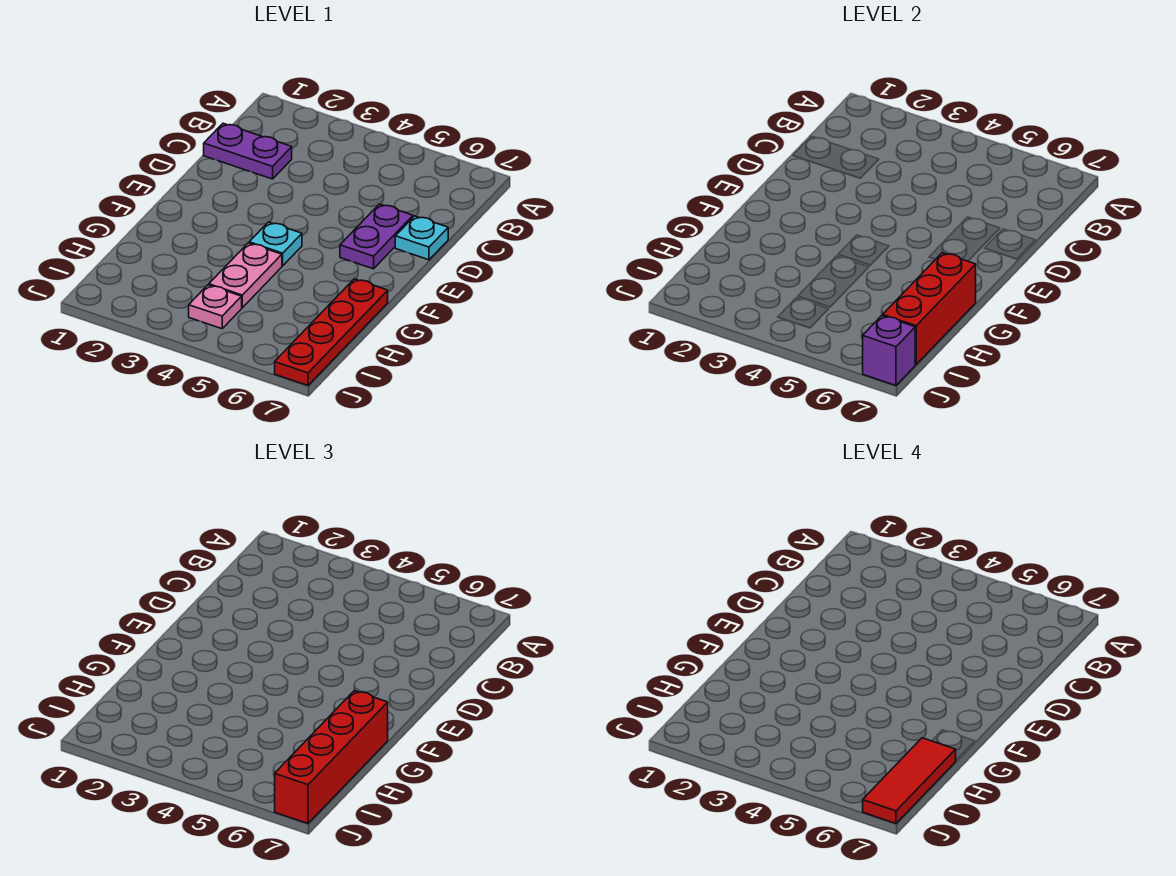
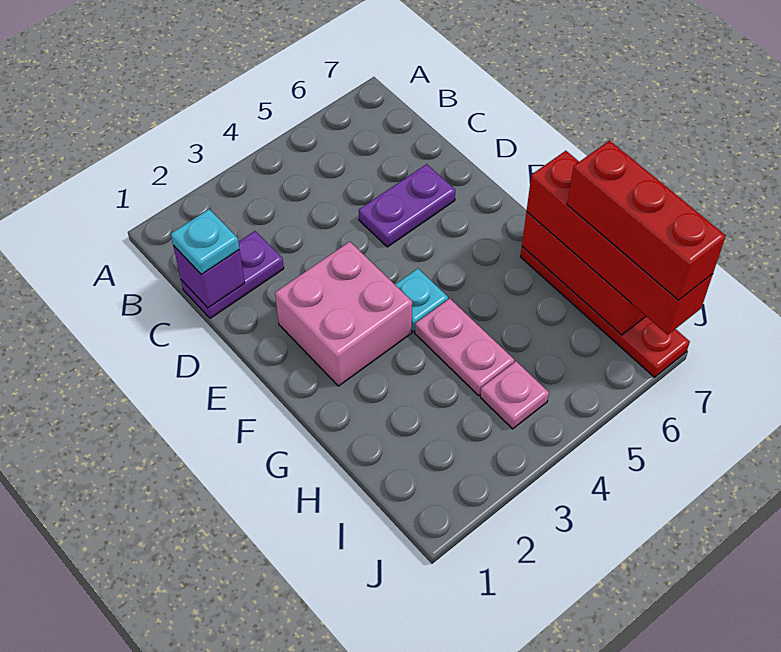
purple 1x2 plate [340,204,413,269] -> purple 1x2 plate turned to [359,164,455,247]
cyan 1x1 plate [395,216,448,260] -> cyan 1x1 plate moved to [171,209,239,275]
none -> pink 2x2 brick [275,242,412,386]
red 1x3 tile [863,738,956,823] -> red 1x3 brick [567,141,726,300]
purple 1x1 brick [863,316,916,385] -> purple 1x1 brick moved to [174,247,245,308]

